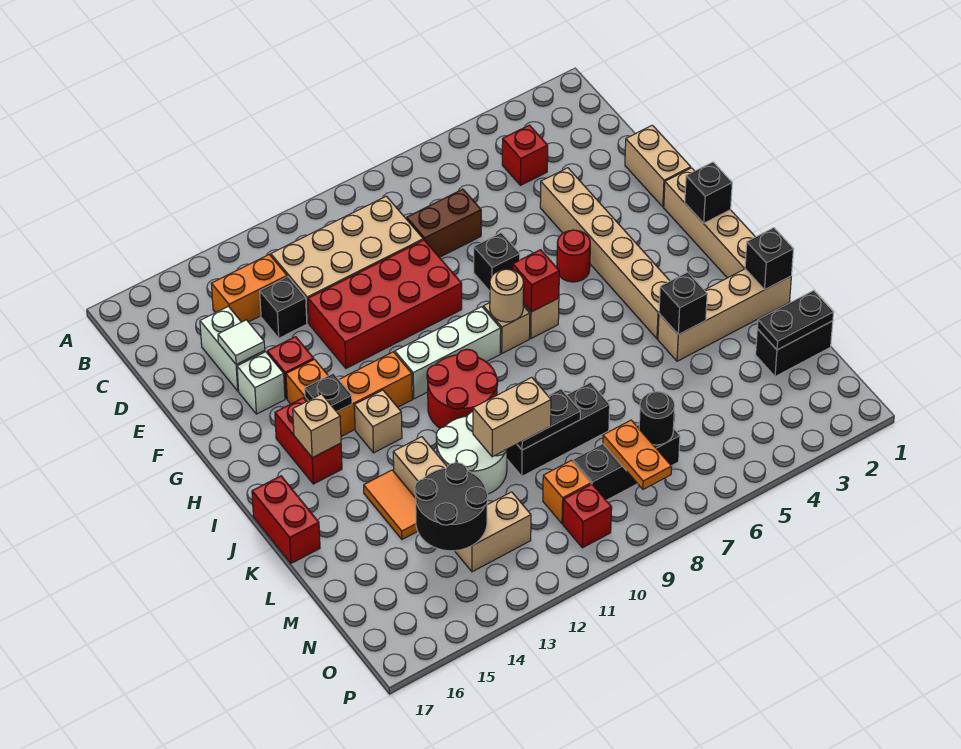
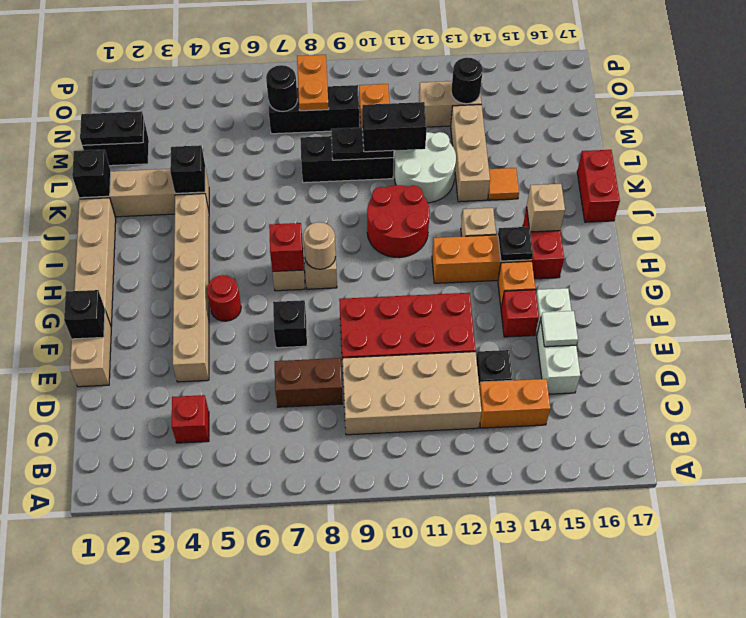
black 1x1 brick [685,162,732,223] -> black 1x1 brick moved to [64,290,105,339]
white 1x3 brick [395,307,501,399] -> none
orange 1x2 tile [364,470,418,539] -> orange 1x1 tile [488,168,519,200]
tan 1x2 brick [473,377,551,457] -> black 1x2 brick [362,102,427,152]
black 2x2 round brick [415,463,488,551] -> black 1x1 round brick [451,58,483,104]
red 1x1 brick [563,484,612,548] -> none

